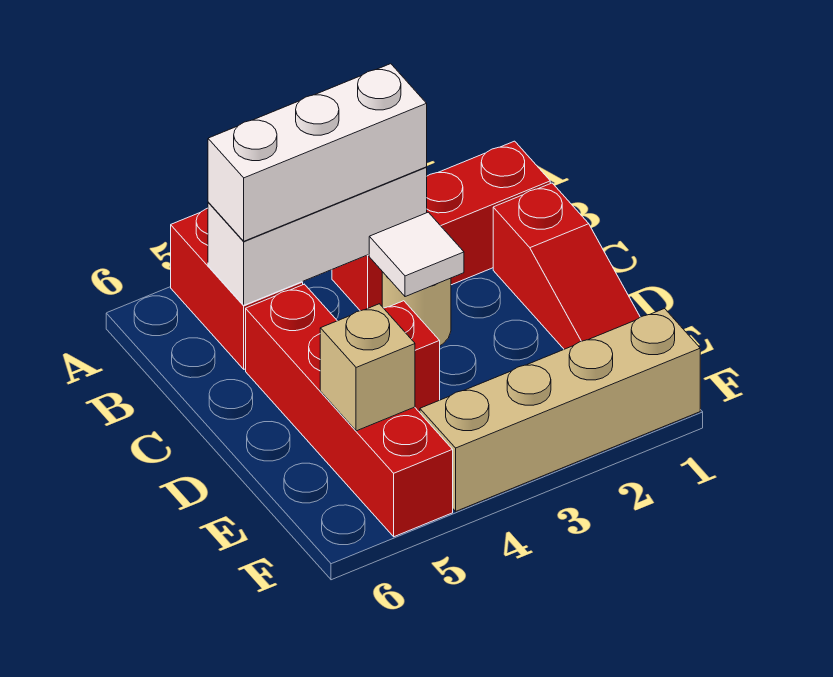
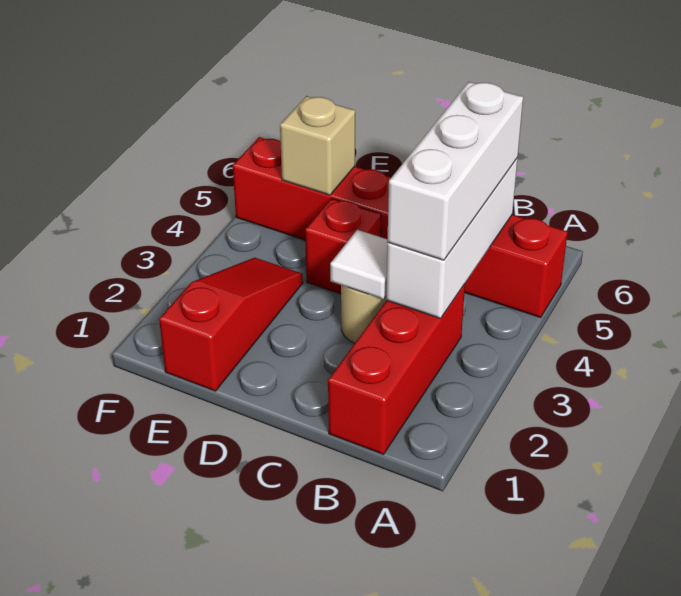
red 1x3 slope [493,183,640,349] -> red 1x3 slope turned to [159,258,303,391]
tan 1x4 brick [420,309,700,511] -> none

